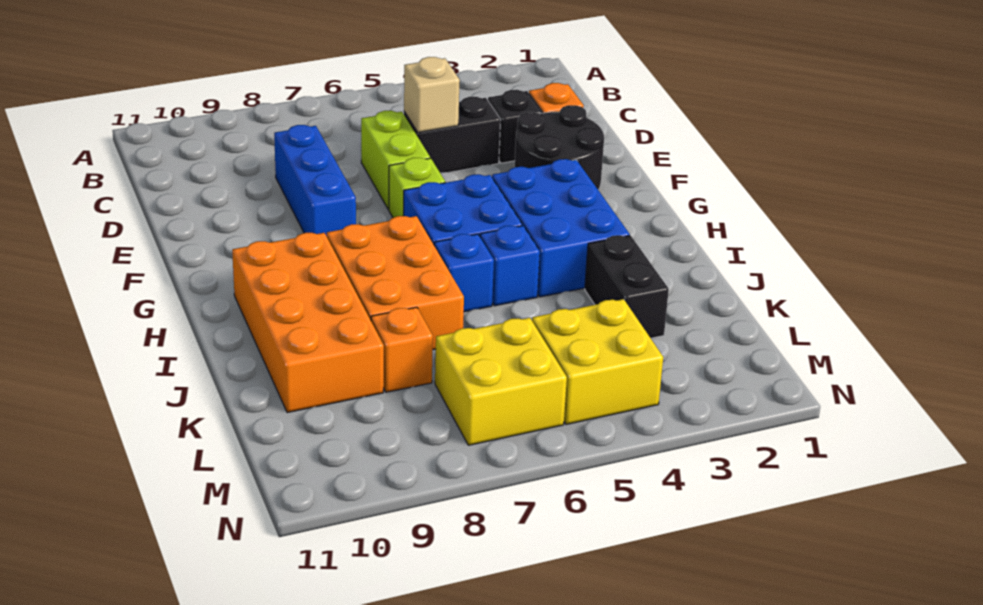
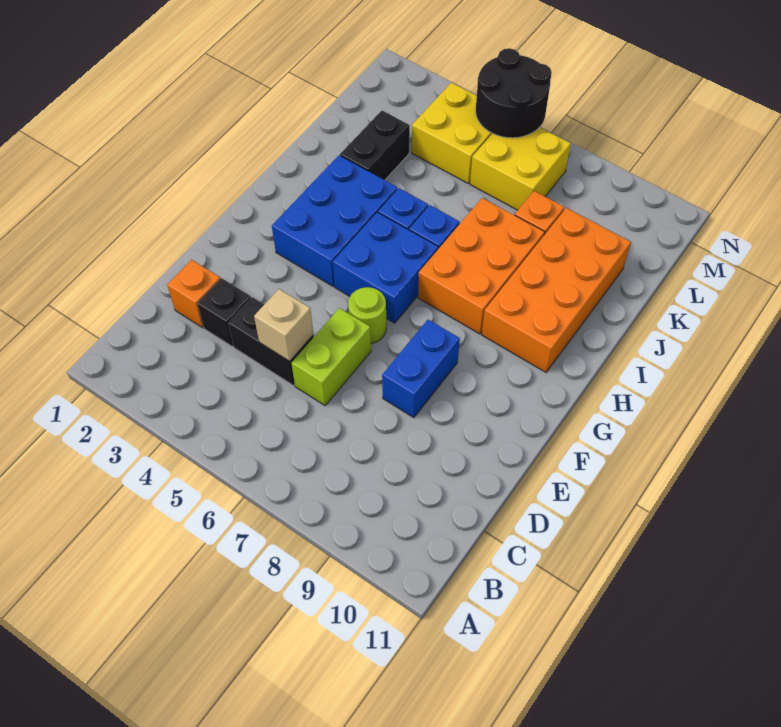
blue 1x3 brick [274,125,356,236] -> blue 1x2 brick [382,320,460,418]
black 2x2 round brick [515,105,604,190] -> black 2x2 round brick moved to [476,48,552,138]
lime 1x1 brick [389,158,445,218] -> lime 1x1 round brick [348,287,386,343]

